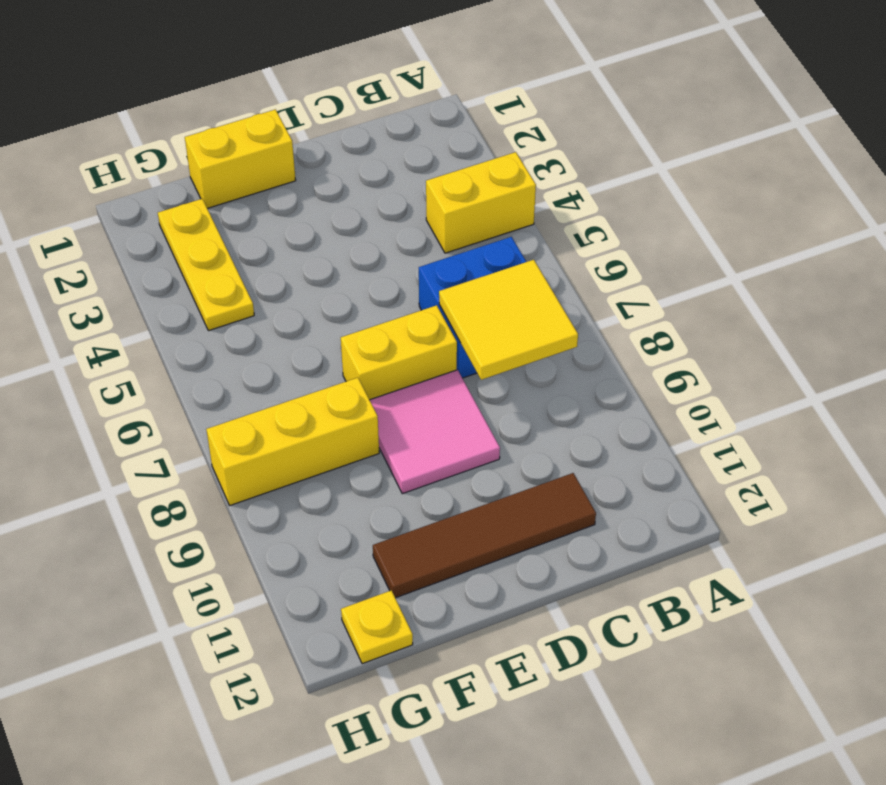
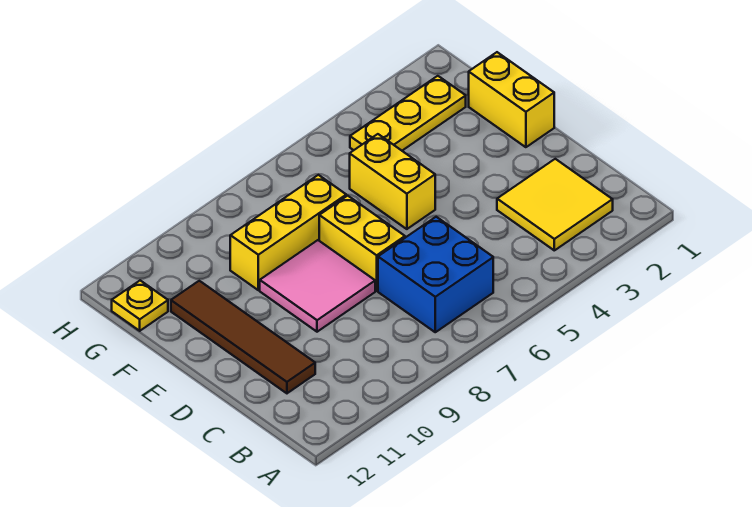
yellow 1x2 brick [426,152,536,253] -> yellow 1x2 brick moved to [350,134,435,229]
yellow 2x2 tile [439,260,578,380] -> yellow 2x2 tile moved to [497,159,613,250]
yellow 1x3 brick [206,378,379,505] -> yellow 1x3 brick turned to [230,175,346,290]

